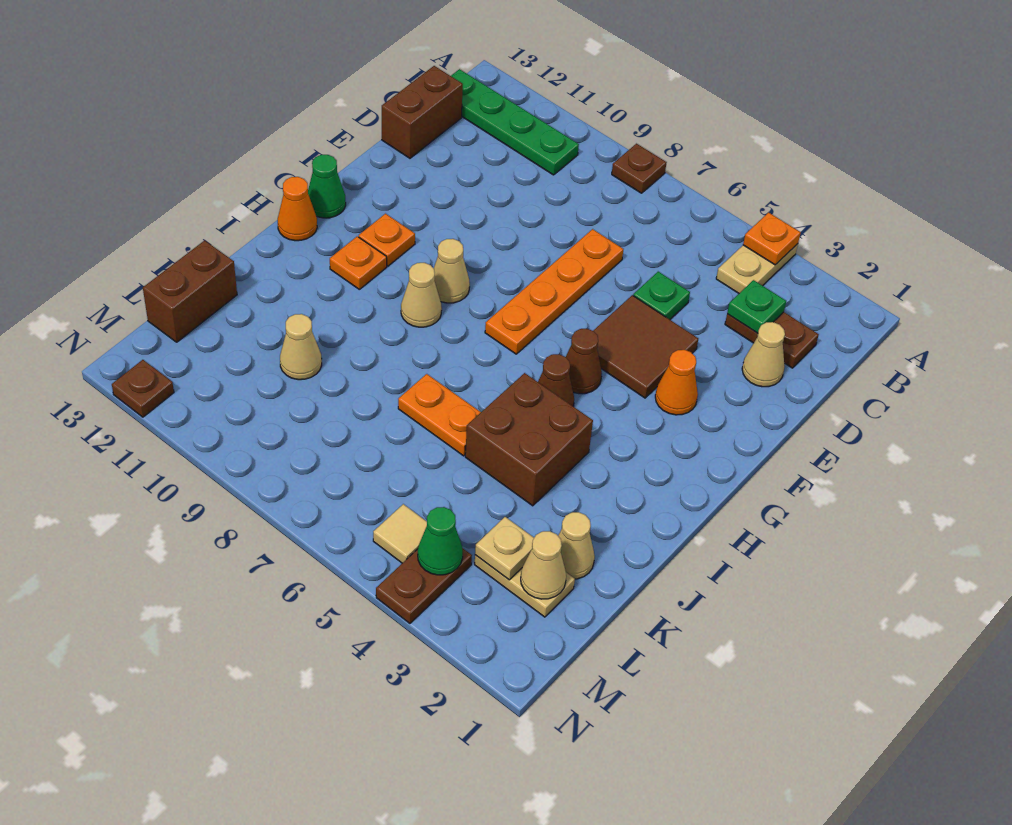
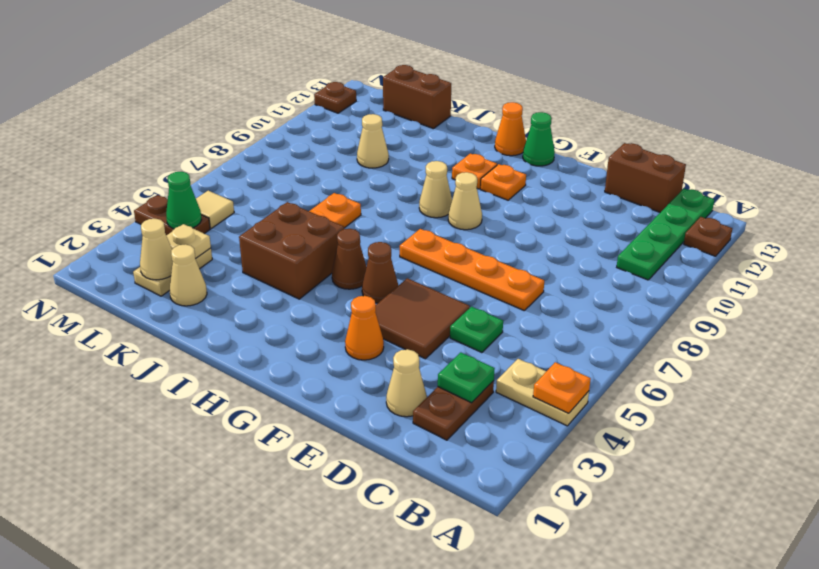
brown 1x1 plate [612,144,667,193] -> brown 1x1 plate moved to [684,217,732,256]

